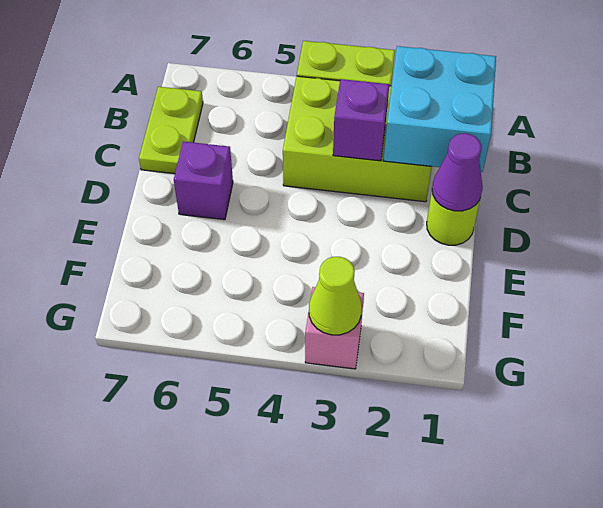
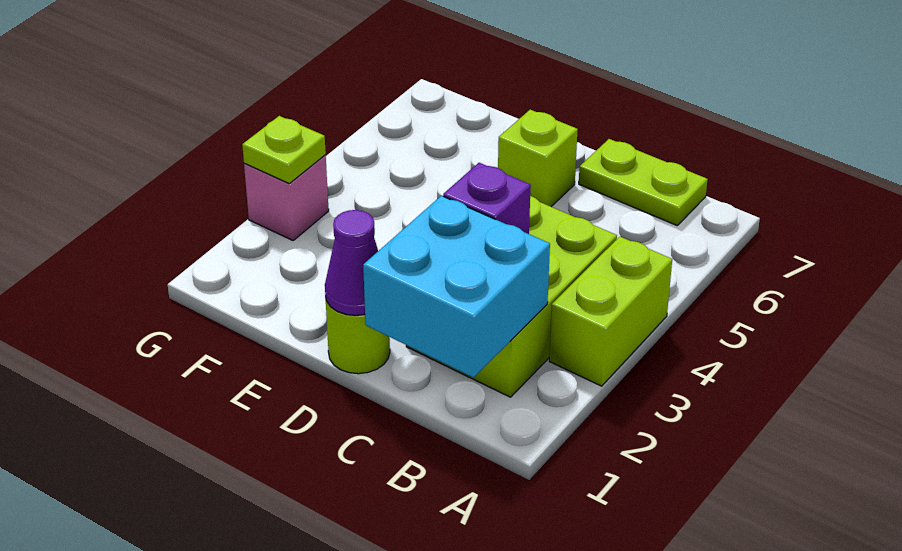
purple 1x1 brick [174,141,233,220] -> lime 1x1 brick [498,110,578,206]
lime 1x1 cone [309,257,362,335] -> lime 1x1 plate [242,116,326,184]

